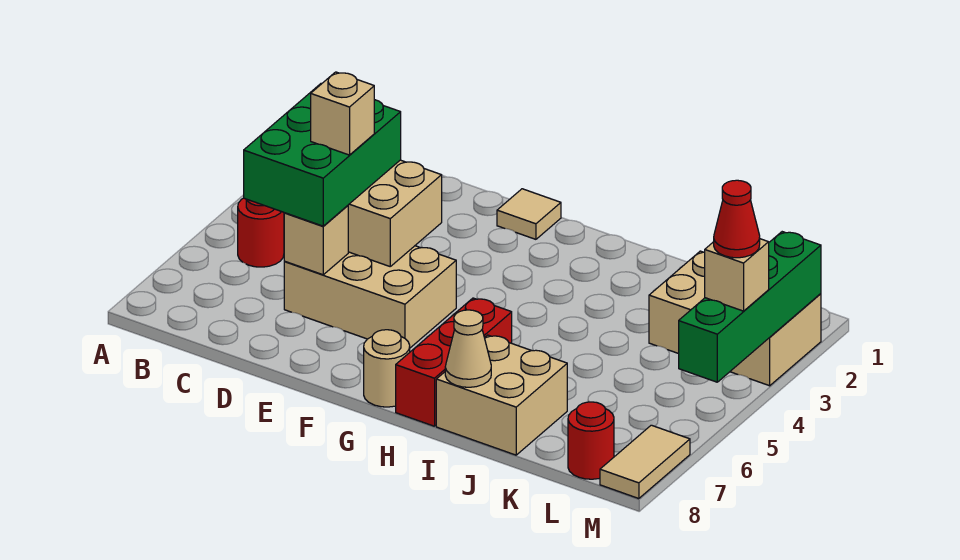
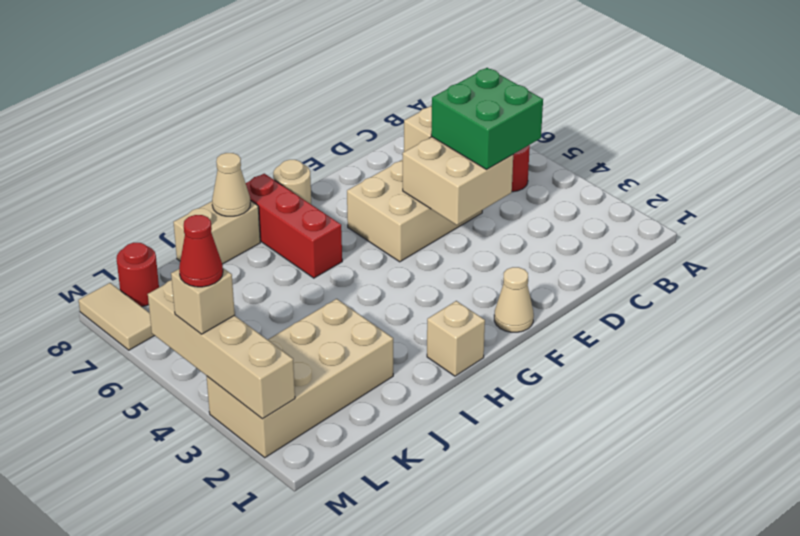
green 2x3 brick [244,84,401,226] -> green 2x2 brick [431,68,543,169]
tan 1x1 brick [311,72,374,155] -> tan 1x1 brick moved to [427,301,485,376]
tan 1x1 tile [497,189,561,239] -> tan 1x1 cone [494,267,534,332]
tan 2x2 brick [436,335,567,455] -> tan 1x2 brick [174,201,260,264]
tan 2x3 brick [649,251,821,386] -> tan 2x4 brick [206,299,393,458]
green 1x4 brick [679,232,821,382] -> tan 1x4 brick [148,280,295,419]

